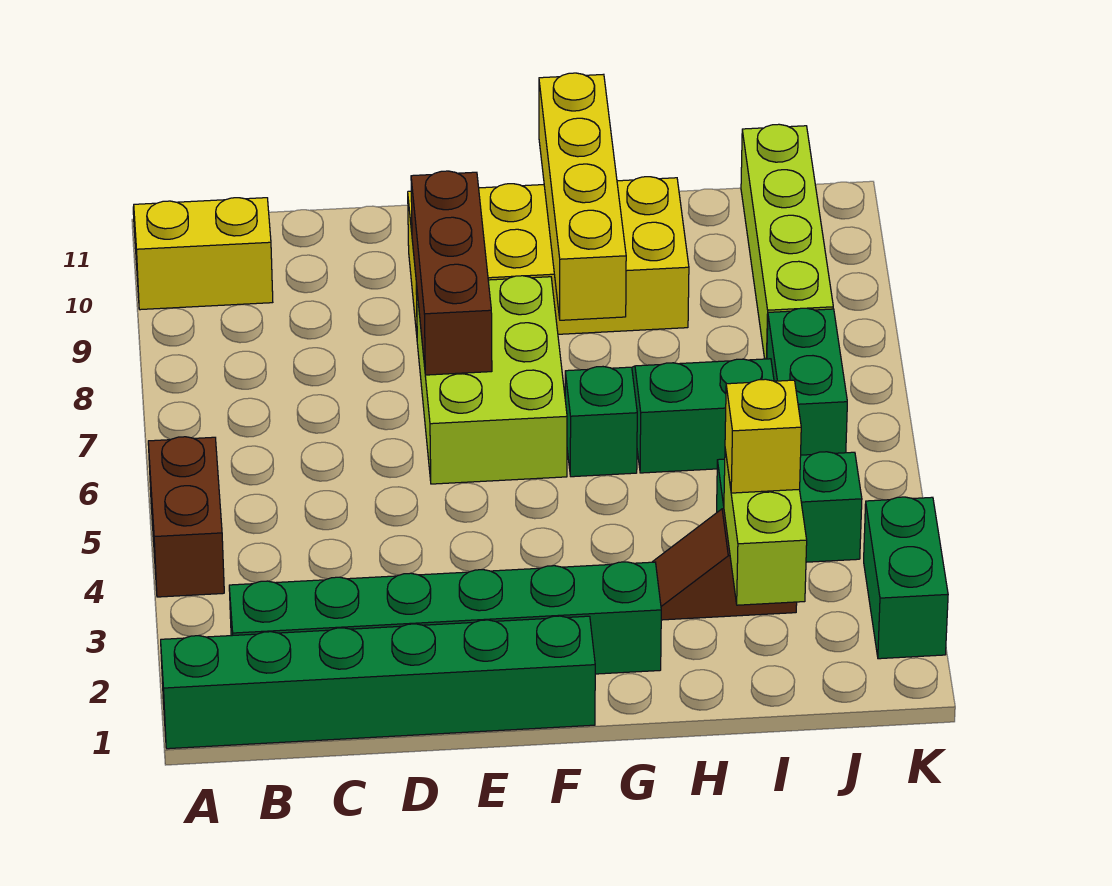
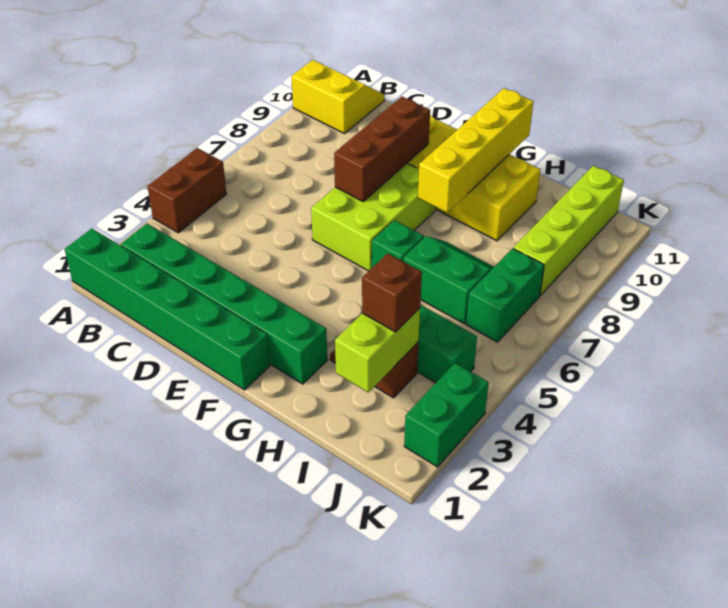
yellow 1x1 brick [725,379,801,493] -> brown 1x1 brick [362,254,422,332]

